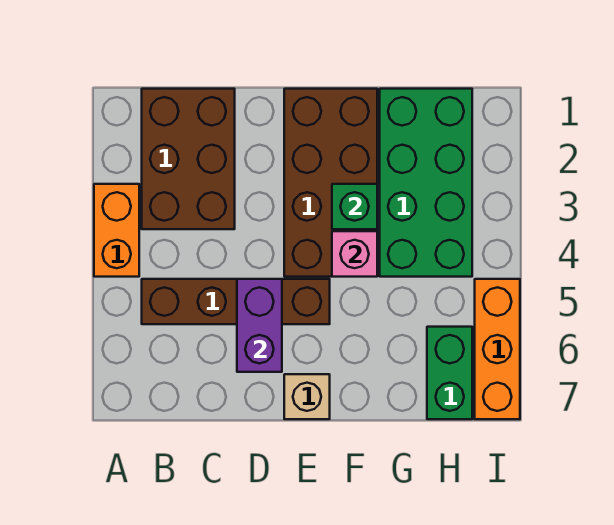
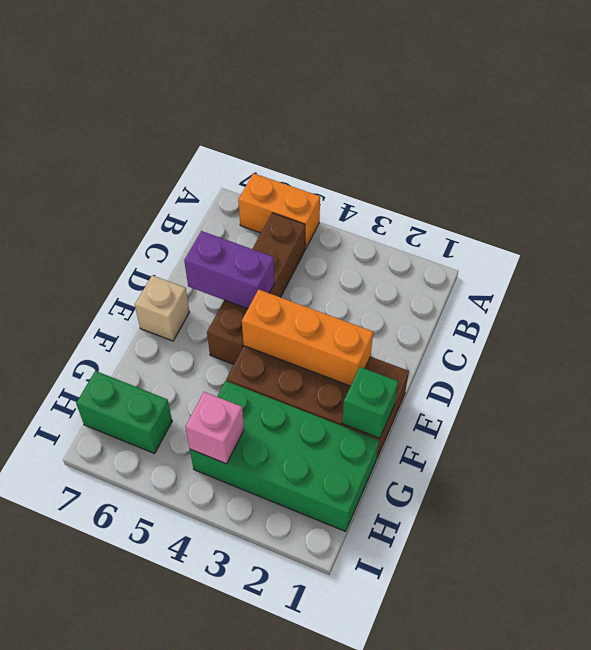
orange 1x2 brick [94,184,139,277] -> orange 1x2 brick moved to [238,173,320,249]
brown 2x3 brick [142,89,235,229] -> none
green 1x1 brick [332,184,377,229] -> green 1x1 brick moved to [342,367,398,438]
pink 1x1 brick [332,231,377,277] -> pink 1x1 brick moved to [185,392,244,464]
orange 1x3 brick [475,279,520,419] -> orange 1x3 brick moved to [242,289,373,386]

